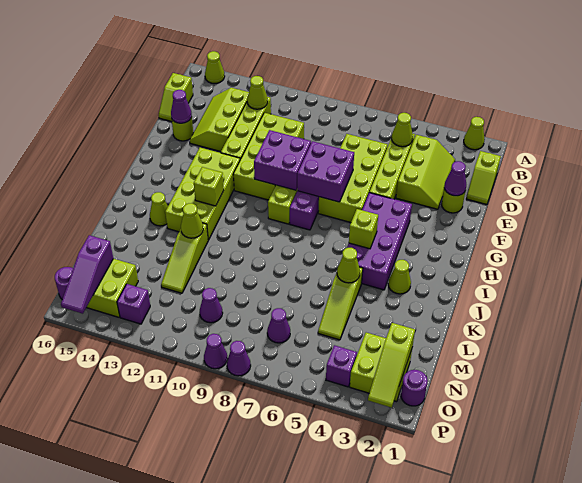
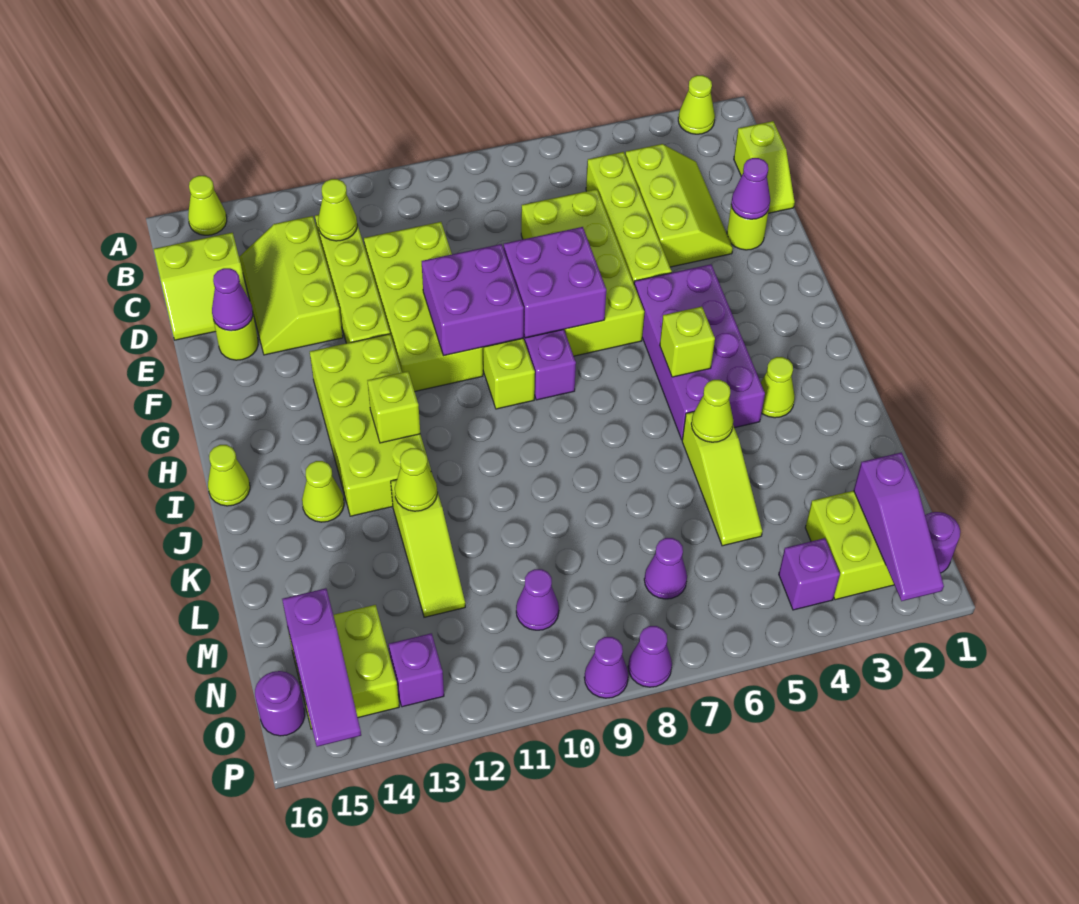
lime 1x1 cone [392,113,413,147] -> lime 1x1 cone moved to [208,445,250,506]
lime 1x2 slope [159,73,193,122] -> lime 2x2 slope [154,233,248,340]
lime 1x3 slope [368,323,415,408] -> purple 1x3 slope [854,452,944,601]

